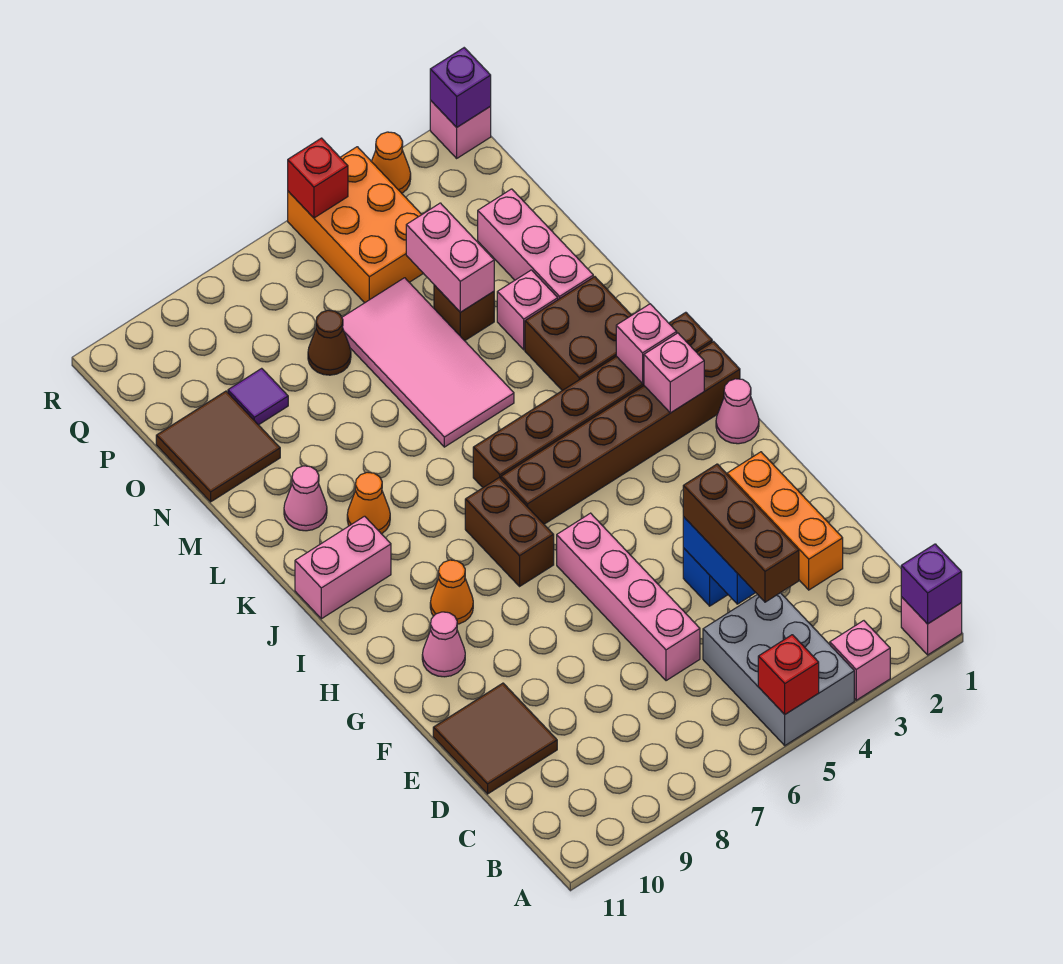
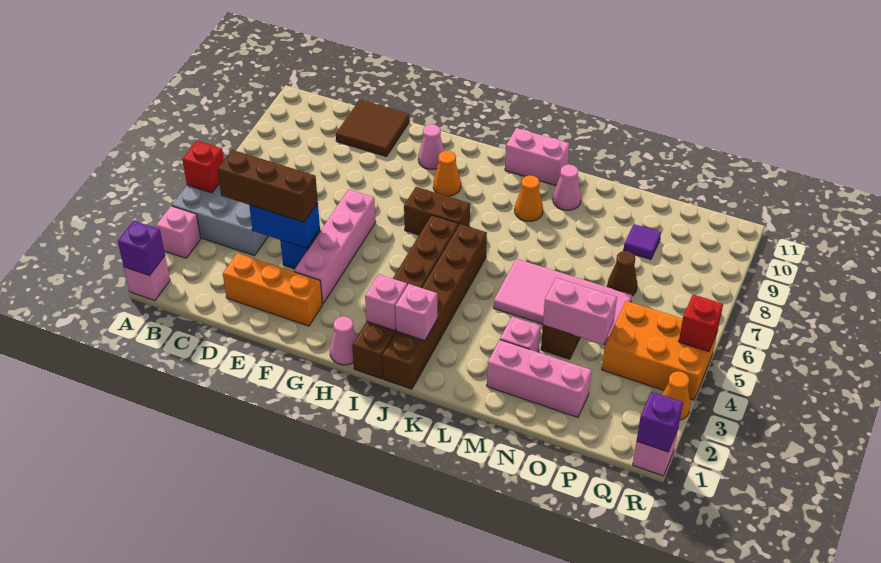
pink 1x4 brick [557,513,700,681] -> pink 1x4 brick turned to [294,189,376,304]
pink 1x2 brick [295,516,391,619] -> pink 1x2 brick turned to [505,128,569,186]
brown 2x2 brick [525,277,632,391] -> none
brown 2x2 tile [156,391,280,502] -> none

